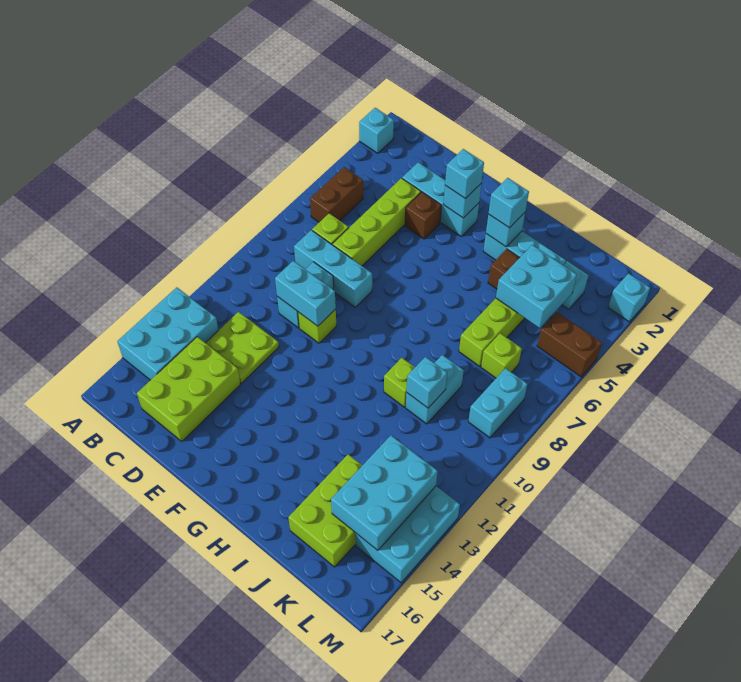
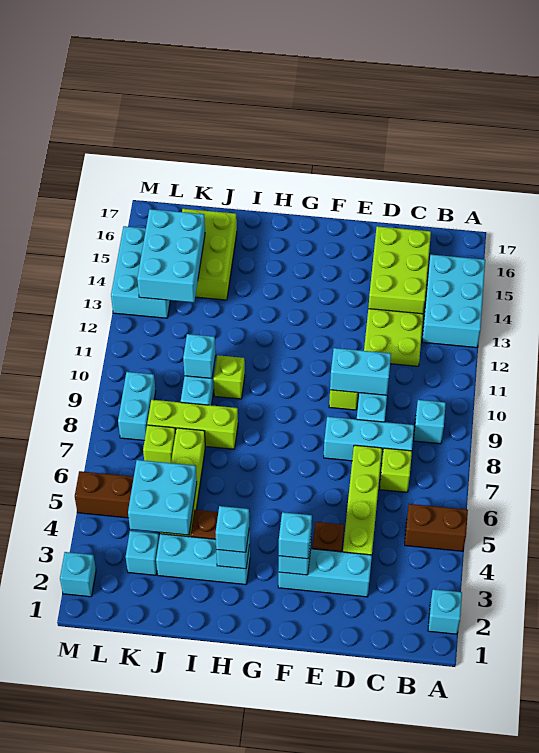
brown 1x2 brick [310,167,363,222] -> brown 1x2 brick turned to [405,504,468,551]
none -> cyan 1x1 brick [414,400,446,444]
none -> lime 1x3 brick [147,400,238,449]

